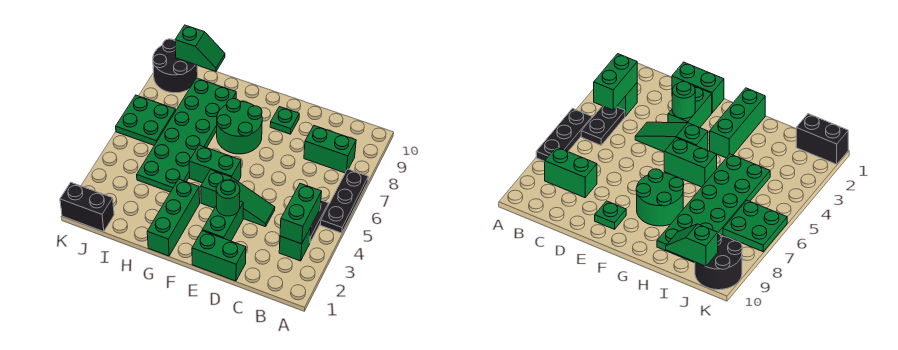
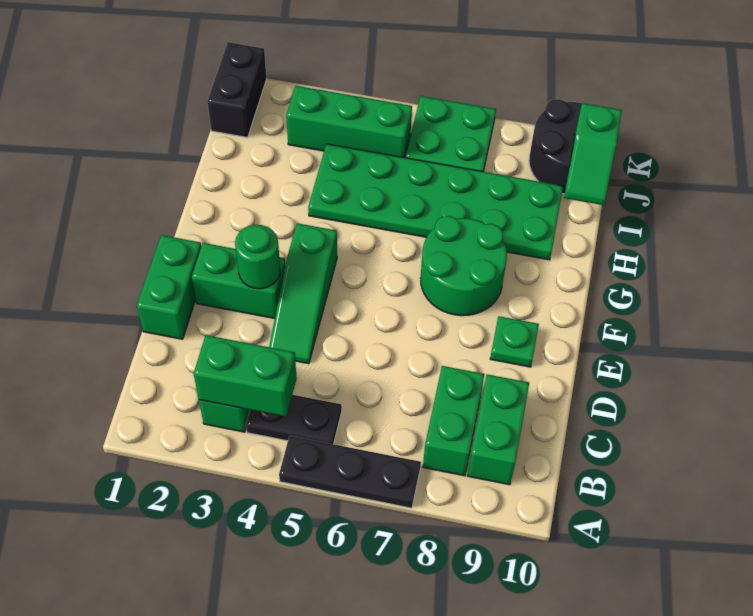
green 1x2 brick [189,145,241,183] -> green 1x2 brick moved to [468,374,529,485]
green 1x3 brick [147,179,200,256] -> green 1x3 brick moved to [286,86,412,158]

